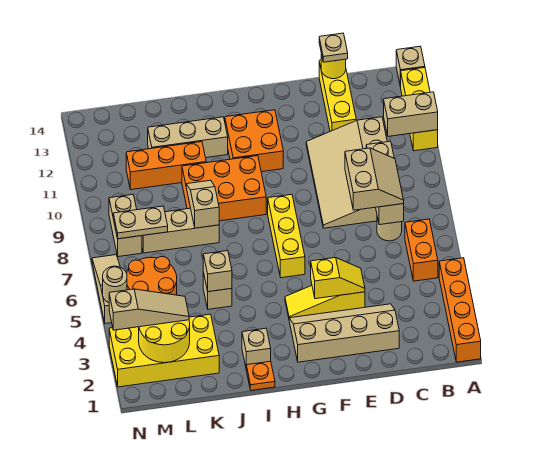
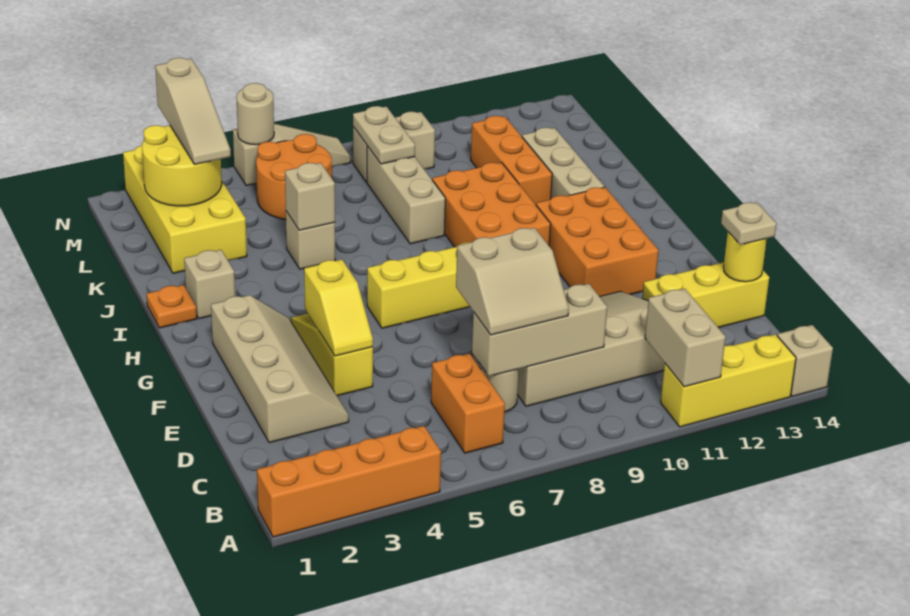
orange 1x2 brick [405,219,438,281] -> orange 1x2 brick turned to [431,354,505,453]
orange 2x2 brick [225,110,283,172] -> orange 2x3 brick [536,187,659,297]
tan 1x2 slope [186,180,219,228] -> none

